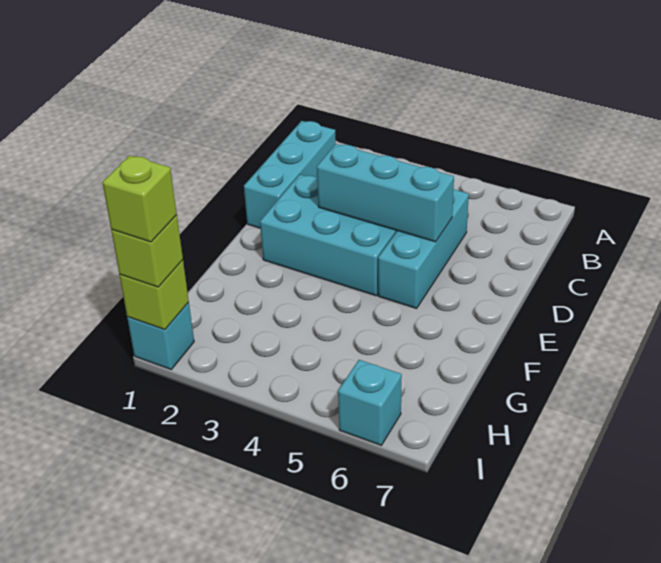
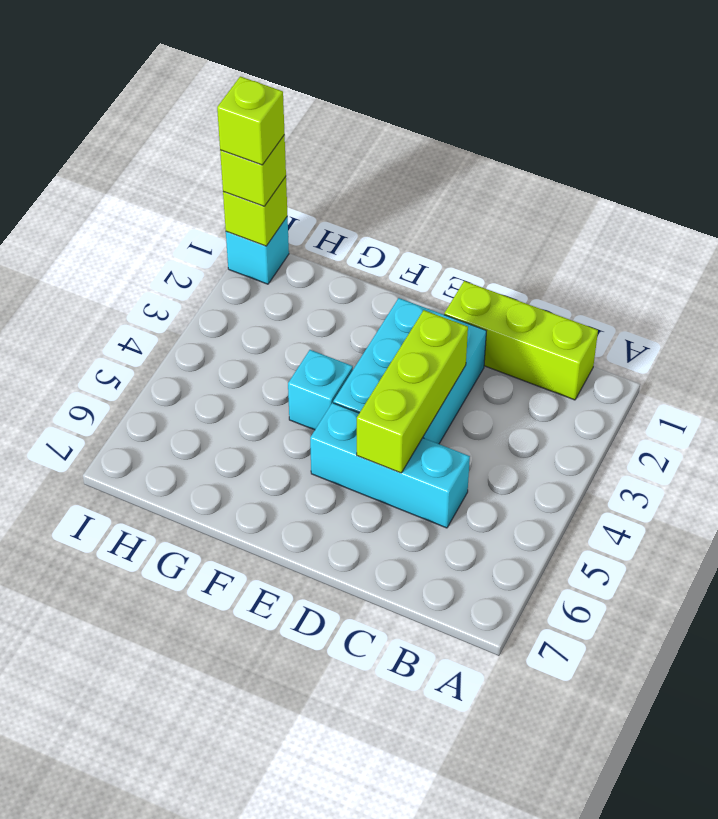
cyan 1x3 brick [244,121,336,228] -> lime 1x3 brick [444,281,598,400]
cyan 1x3 brick [317,144,454,242] -> lime 1x3 brick [357,310,468,473]
cyan 1x1 brick [338,360,402,445] -> cyan 1x1 brick moved to [288,350,353,430]

